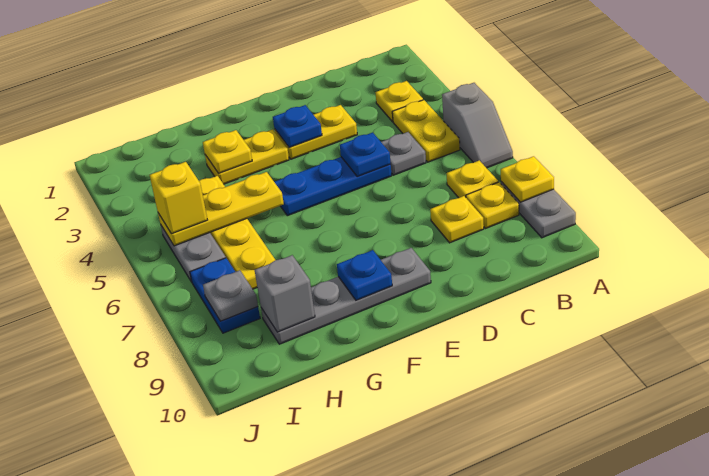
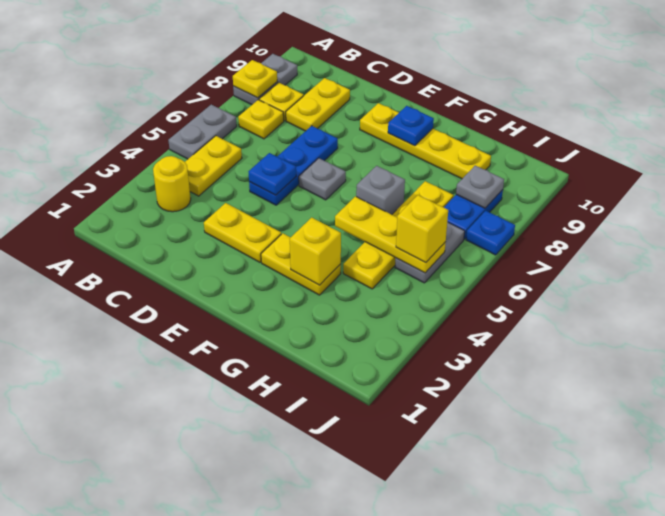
grey 1x2 slope [442,83,513,168] -> grey 1x2 plate [168,105,237,159]
yellow 1x1 plate [375,81,423,122] -> yellow 1x1 round brick [153,156,191,212]
grey 1x1 plate [381,132,426,175] -> grey 1x1 plate moved to [299,158,346,200]
yellow 1x1 plate [430,196,484,243] -> yellow 1x2 plate [286,78,350,131]
blue 1x3 plate [275,157,392,216] -> blue 1x3 plate turned to [249,126,338,205]
blue 1x1 plate [273,105,322,148] -> blue 1x1 plate moved to [466,211,515,255]
grey 1x4 plate [261,248,431,344] -> yellow 1x4 plate [360,103,491,179]
yellow 1x1 plate [203,130,252,174] -> yellow 1x1 brick [290,217,341,285]
grey 1x1 brick [255,255,315,332] -> grey 1x1 brick moved to [356,166,405,215]

